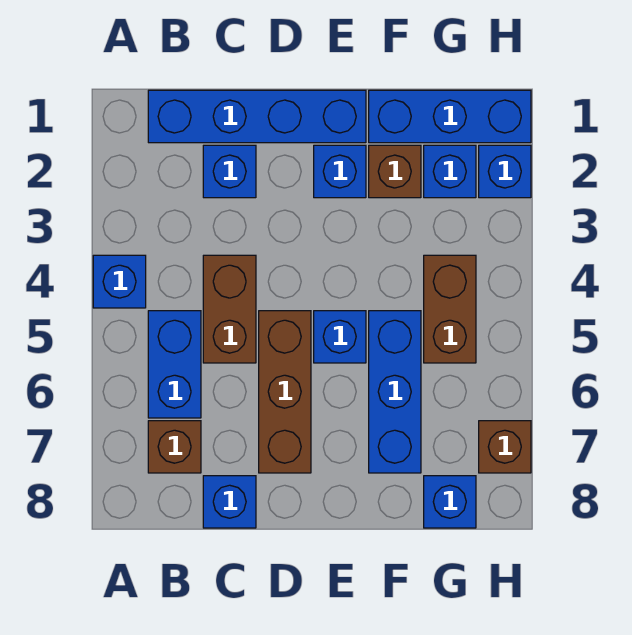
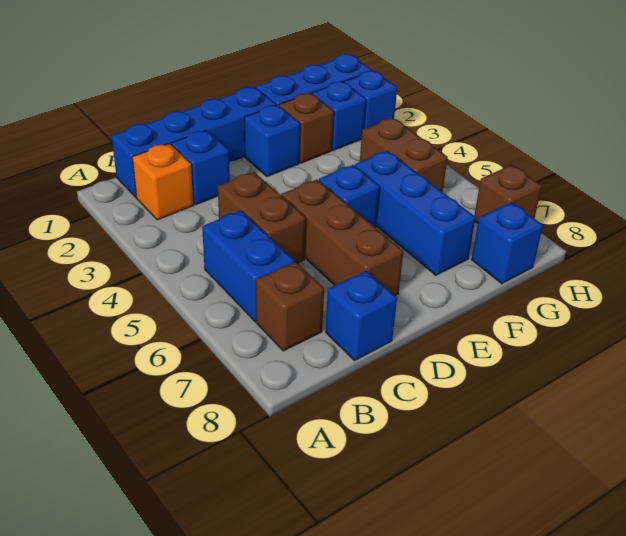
blue 1x1 brick [93,255,146,308] -> none
none -> orange 1x1 brick [132,144,193,220]

